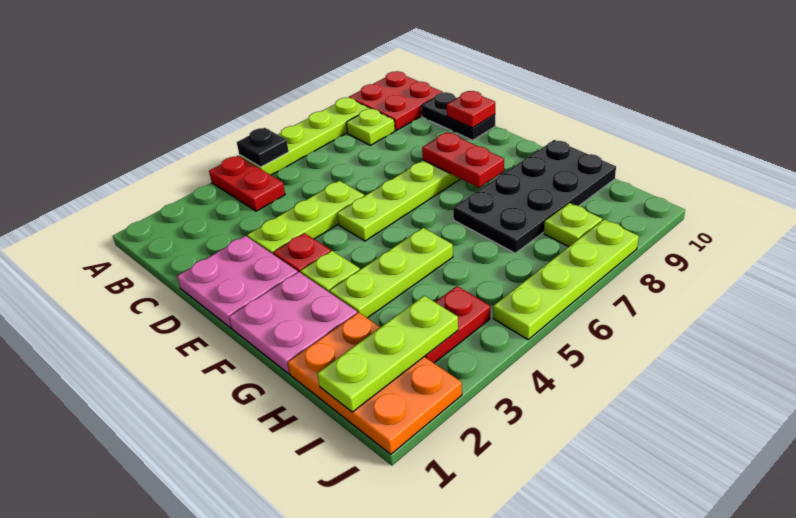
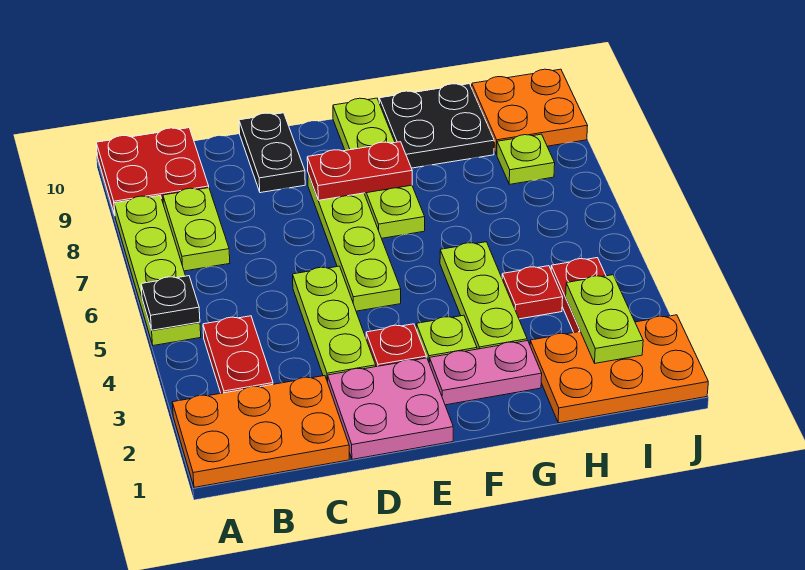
none -> orange 2x3 plate [172,376,349,487]
red 1x2 plate [209,156,285,211] -> red 1x2 plate turned to [203,316,273,393]
lime 1x1 plate [346,109,395,145] -> lime 1x2 plate [163,188,230,271]
black 1x2 plate [421,92,495,140] -> black 1x2 plate turned to [239,113,305,193]
red 1x1 plate [447,91,495,128] -> red 1x1 plate moved to [502,266,563,319]
pink 2x2 plate [229,272,357,374] -> pink 1x2 plate [429,341,542,405]
black 2x4 plate [453,140,616,253] -> black 2x2 plate [379,84,494,168]
lime 1x3 plate [317,296,458,412] -> lime 1x2 plate [566,275,643,363]
none -> orange 2x2 plate [472,69,588,154]
lime 1x4 plate [493,220,639,340] -> lime 1x4 plate moved to [333,98,425,238]

